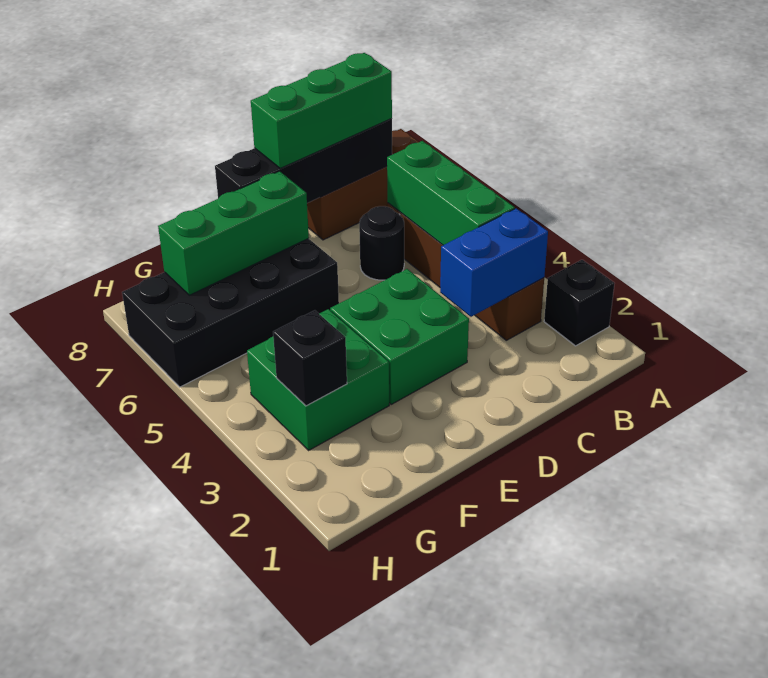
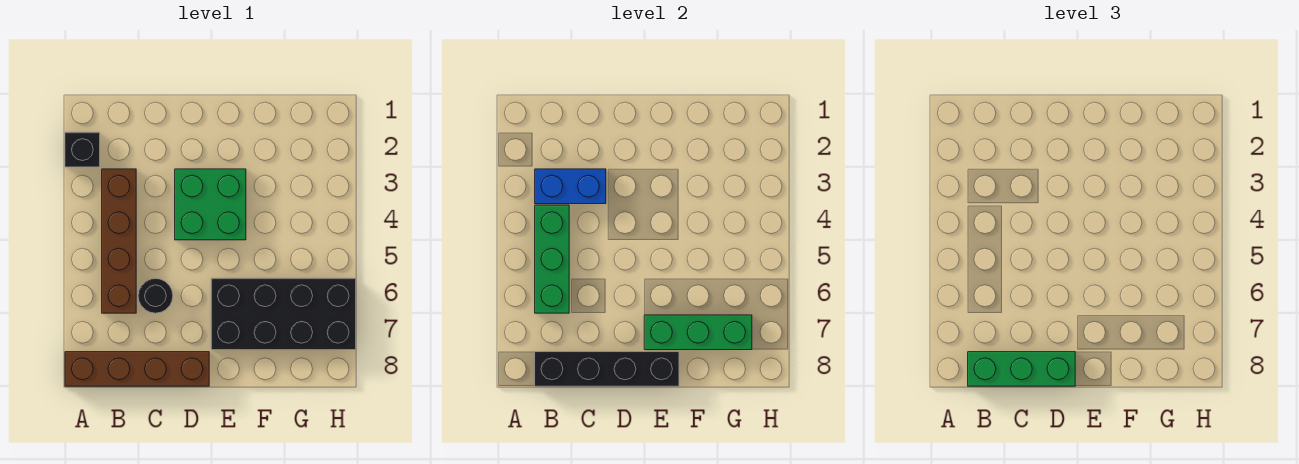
brown 1x3 brick [307,129,419,240] -> brown 1x4 brick [65,352,209,386]
green 2x2 brick [247,309,389,450] -> none
black 1x1 brick [273,310,347,406] -> none

